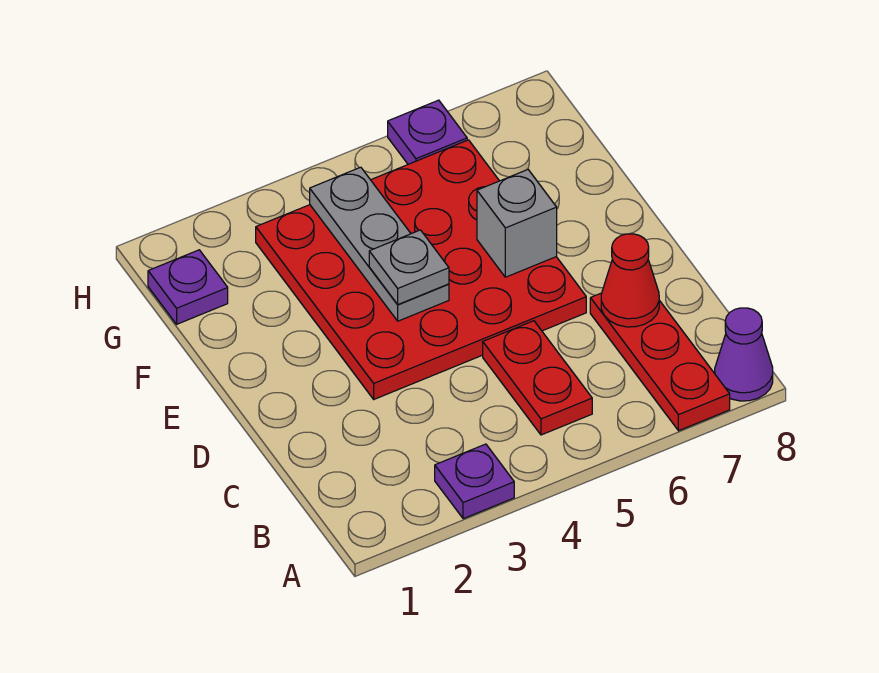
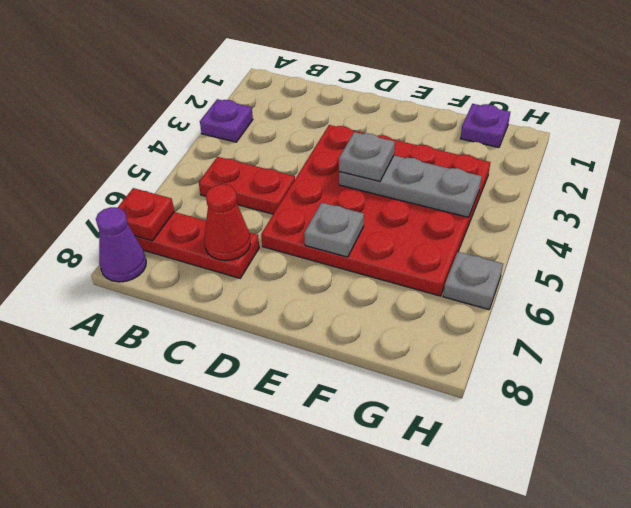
none -> red 1x1 plate [117,188,174,241]
grey 1x1 brick [477,169,557,277] -> grey 1x1 plate [304,203,364,257]
purple 1x1 plate [388,100,467,164] -> grey 1x1 plate [443,252,503,310]

